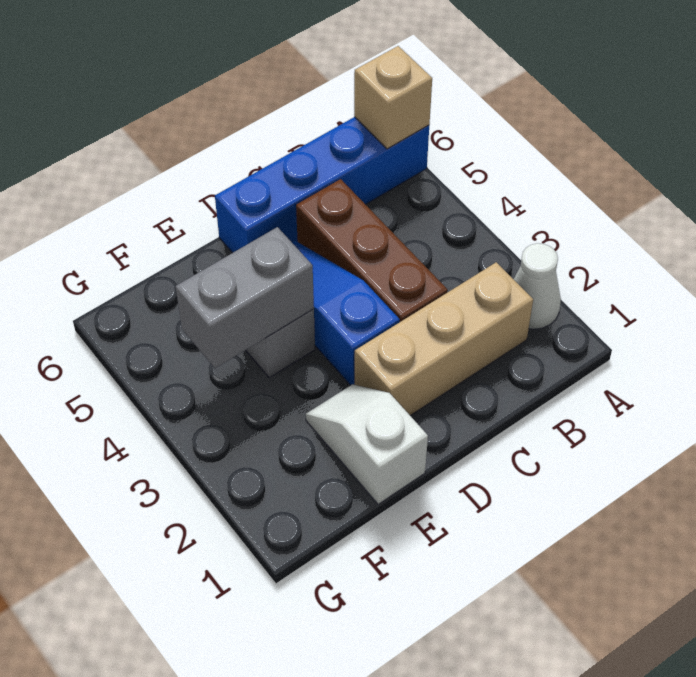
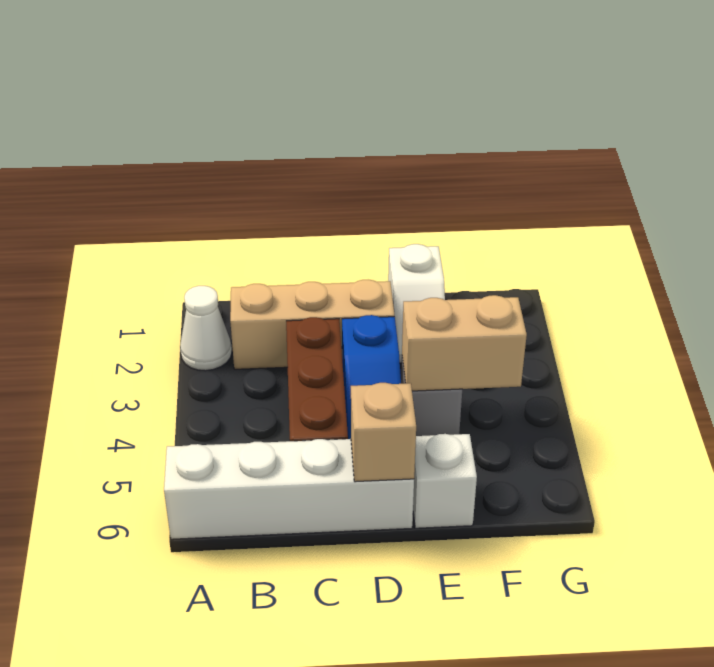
blue 1x4 brick [215,117,429,253] -> white 1x4 brick [164,439,414,539]
tan 1x1 brick [354,46,432,149] -> tan 1x1 brick moved to [351,383,416,482]
grey 1x2 brick [176,227,314,368] -> tan 1x2 brick [402,295,527,391]
none -> white 1x1 brick [413,434,477,528]

